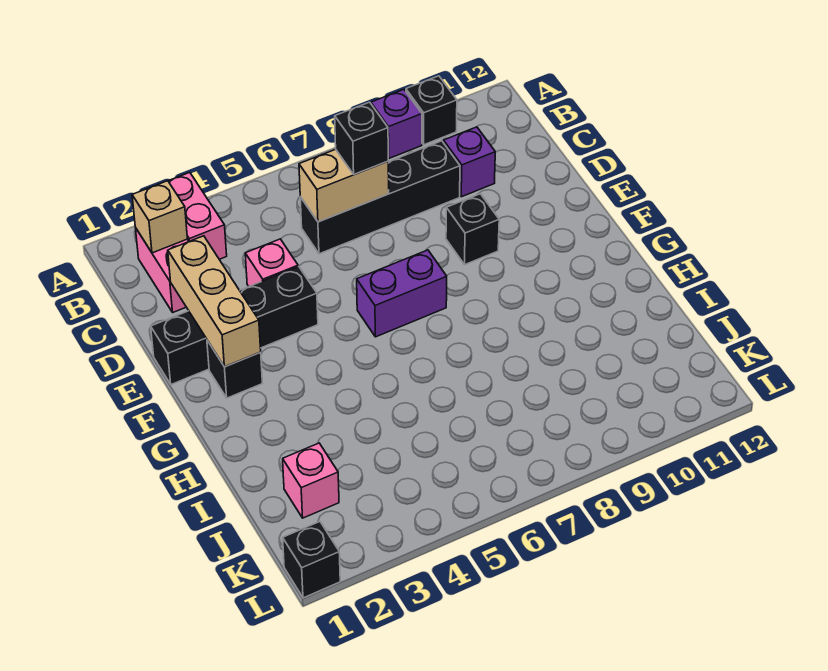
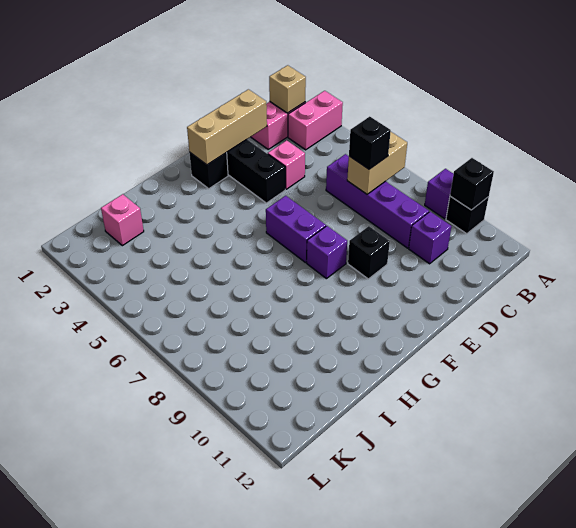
black 1x4 brick [300,141,460,254] -> purple 1x4 brick [326,154,429,248]
tan 1x2 brick [299,149,389,222] -> tan 1x2 brick turned to [347,132,407,194]
none -> purple 1x1 brick [307,226,347,279]
black 1x1 brick [283,522,340,598] -> black 1x1 brick moved to [450,158,494,210]

